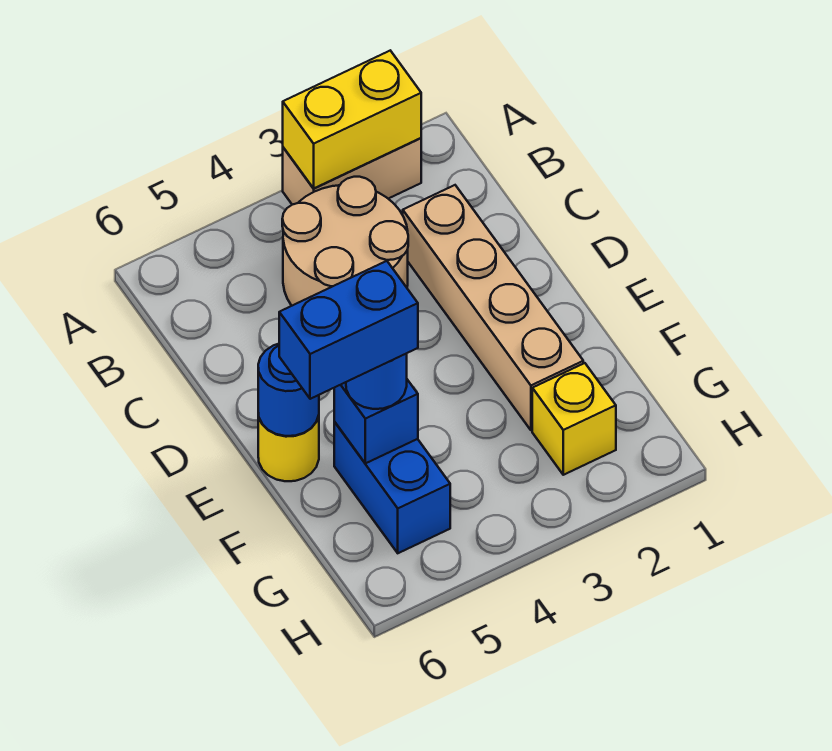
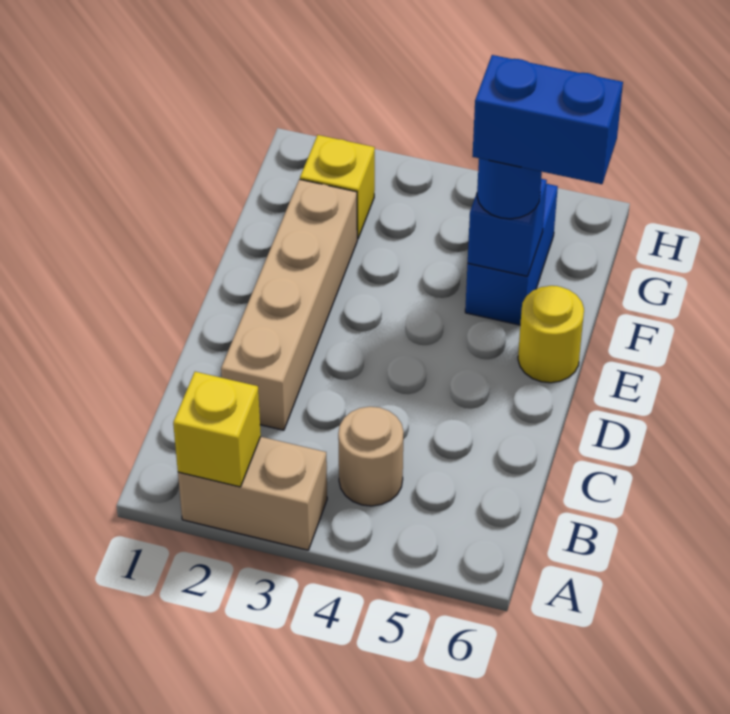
yellow 1x2 brick [283,51,421,188] -> yellow 1x1 brick [173,372,261,487]
tan 2x2 round brick [282,177,408,306] -> tan 1x1 round brick [338,407,404,506]
blue 1x1 round brick [258,344,319,436] -> none

